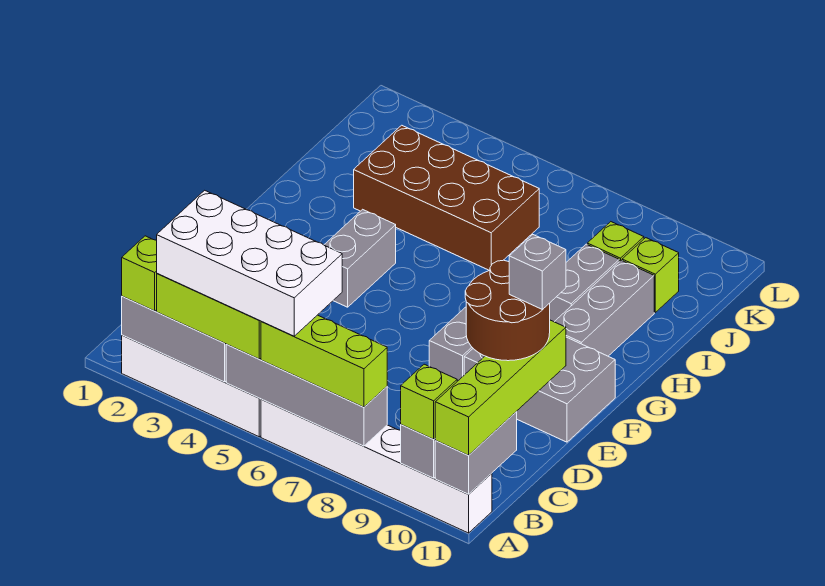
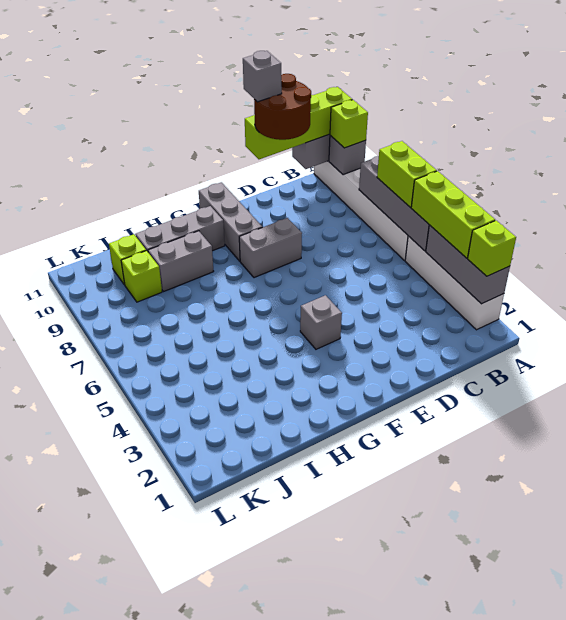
white 2x4 brick [157,190,342,336] -> none
lime 1x3 brick [261,315,387,407] -> lime 1x2 brick [377,141,437,207]
grey 2x3 brick [464,337,615,442] -> grey 1x3 brick [199,182,262,261]
grey 1x2 brick [324,209,396,307] -> grey 1x1 brick [300,295,342,349]
brown 2x4 brick [354,125,539,271] -> none

